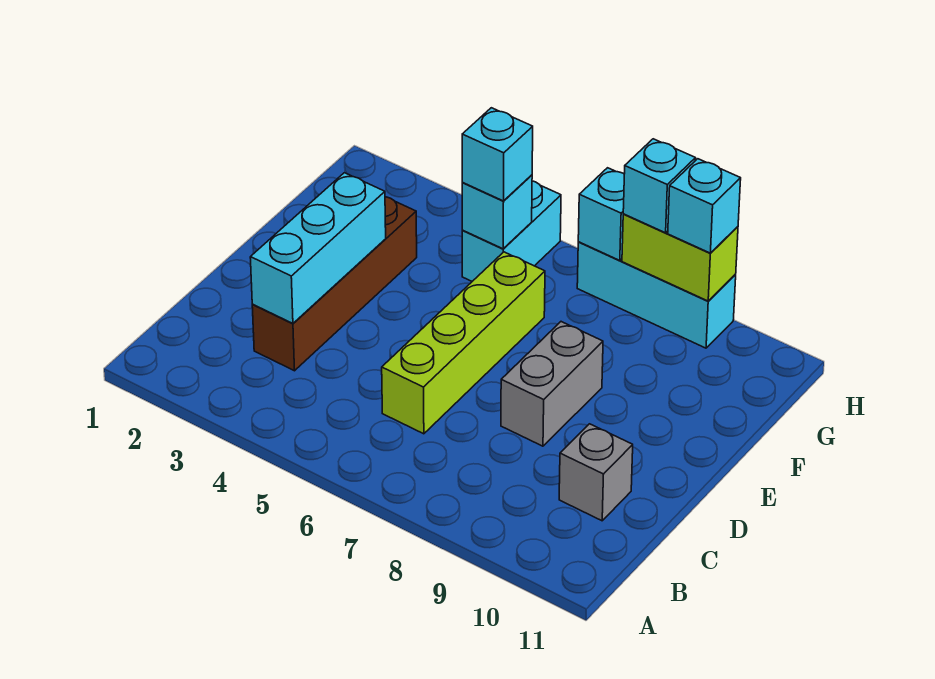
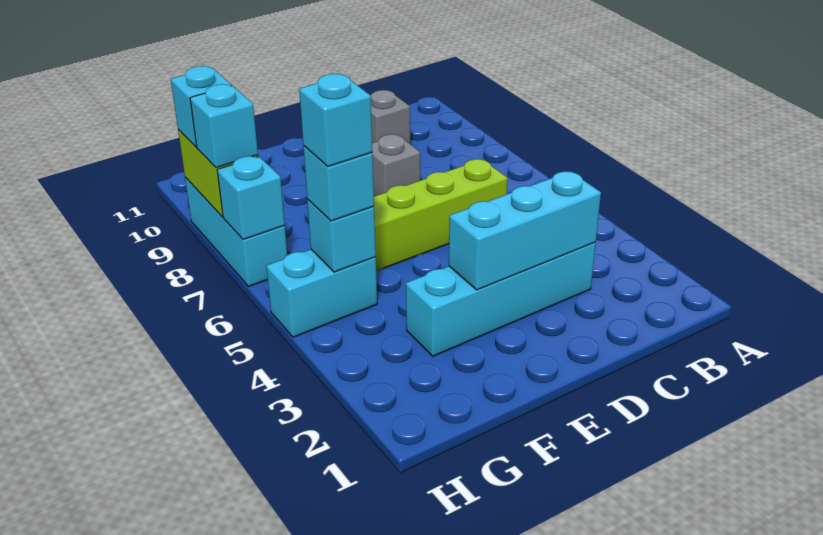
brown 1x4 brick [252,197,417,371] -> cyan 1x4 brick [406,242,596,356]
grey 1x2 brick [501,322,603,446] -> grey 1x1 brick [372,134,420,196]
none -> cyan 1x1 brick [299,74,372,167]

